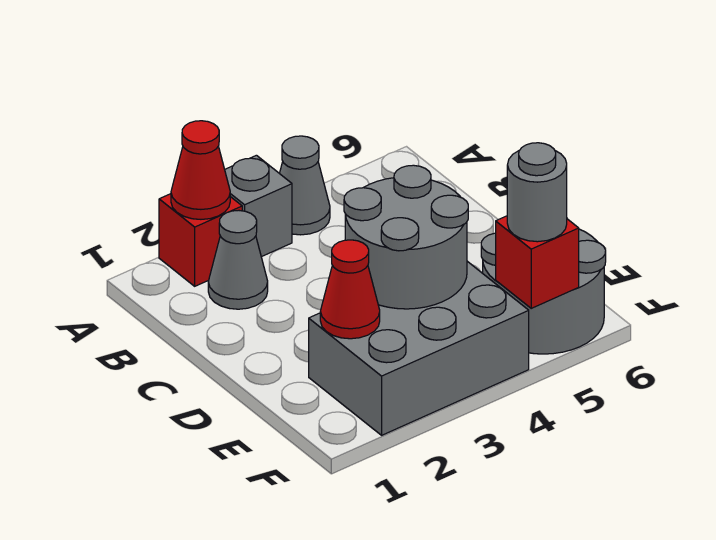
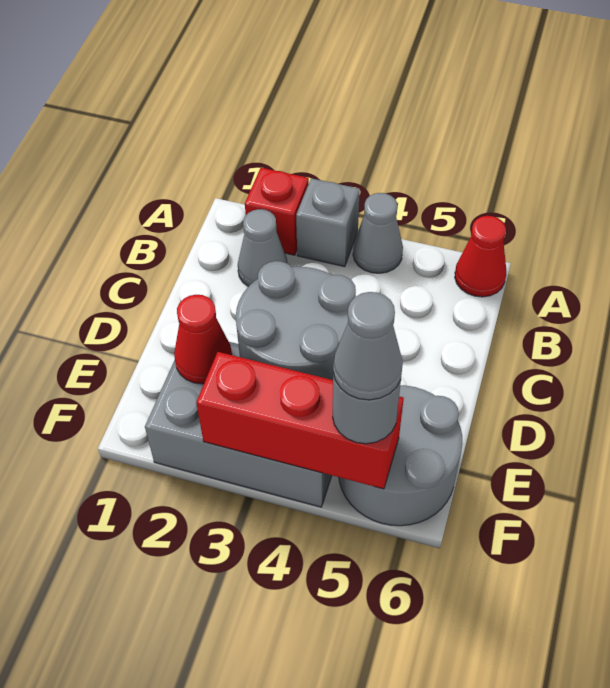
red 1x1 cone [171,121,230,219] -> red 1x1 cone moved to [455,216,506,297]
red 1x1 brick [496,216,579,308] -> red 1x3 brick [196,352,404,489]
none -> grey 1x1 cone [333,292,403,400]

